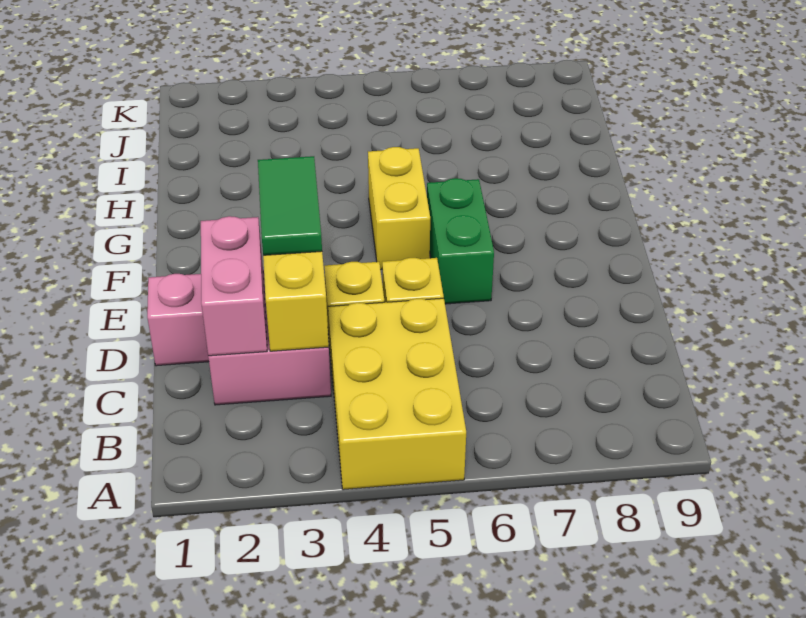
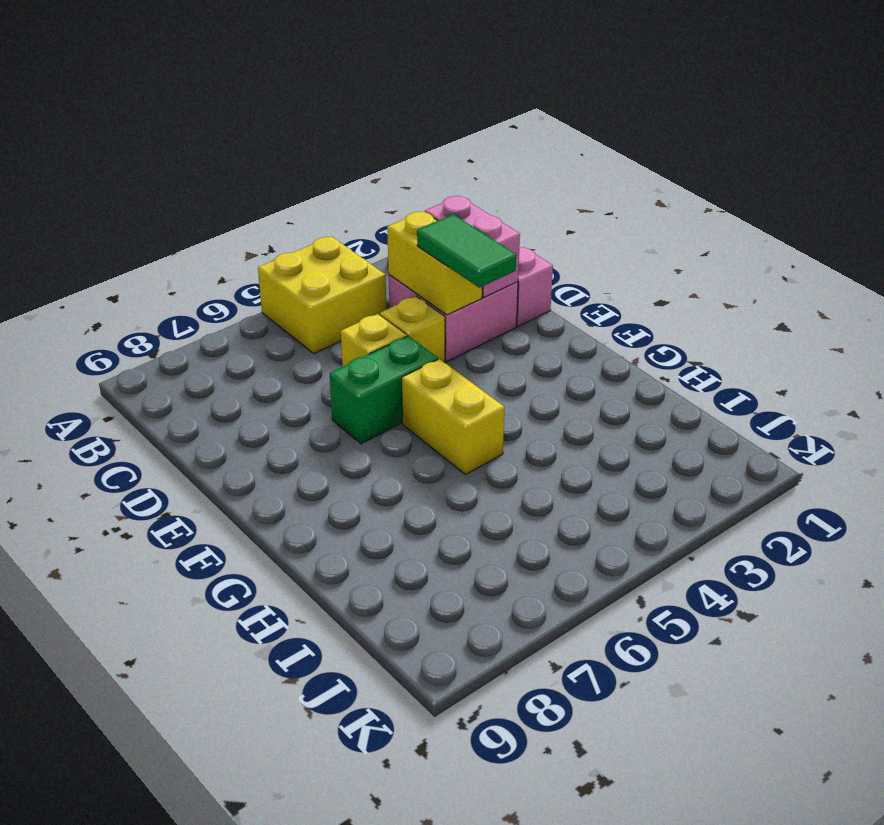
yellow 2x3 brick [328,298,466,490] -> yellow 2x2 brick [258,236,386,353]
green 1x2 brick [427,178,494,304] -> green 1x2 brick turned to [330,336,438,444]

